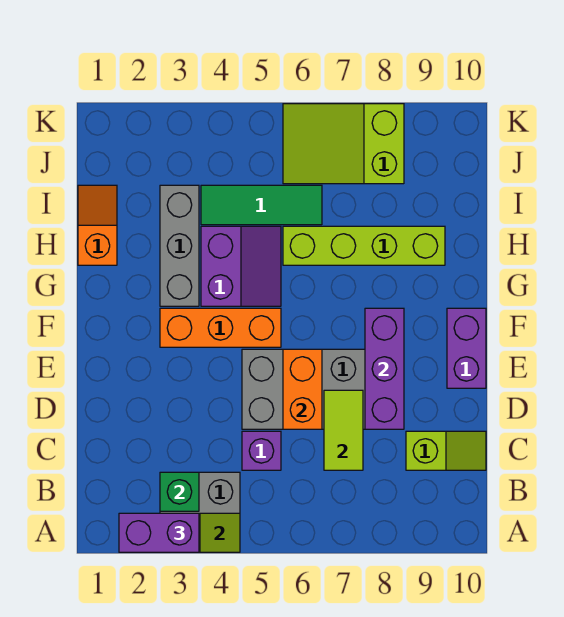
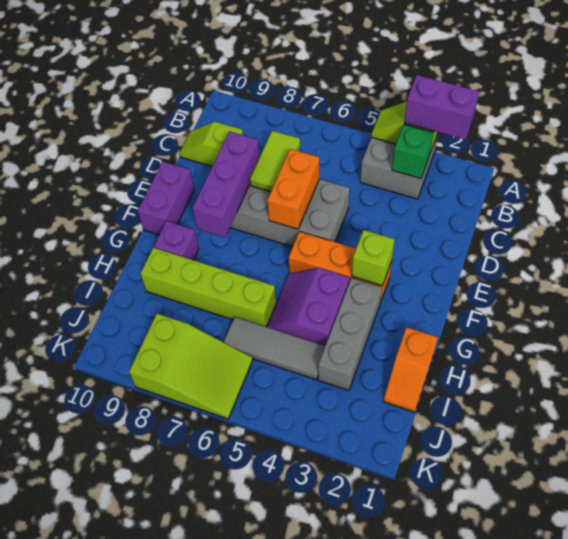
purple 1x1 brick [242,431,281,470] -> purple 1x1 brick moved to [154,221,199,260]
none -> lime 1x1 brick [352,230,395,286]
green 1x3 tile [201,185,322,225] -> grey 1x3 tile [224,317,325,380]

